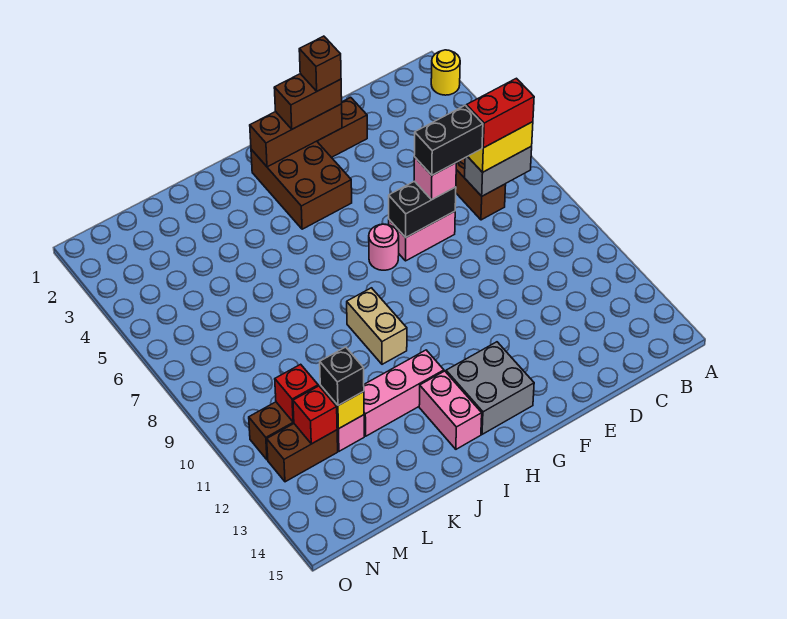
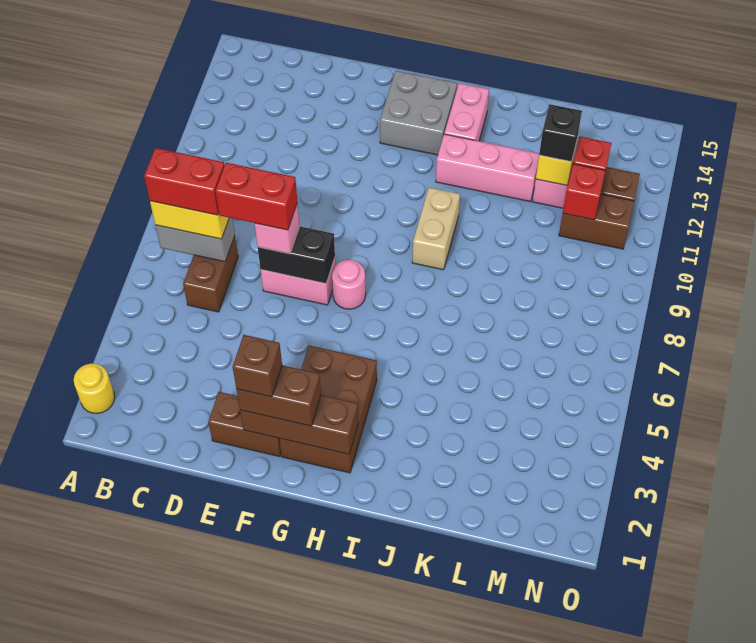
black 1x2 brick [414,105,483,175] -> red 1x2 brick [215,163,297,230]

